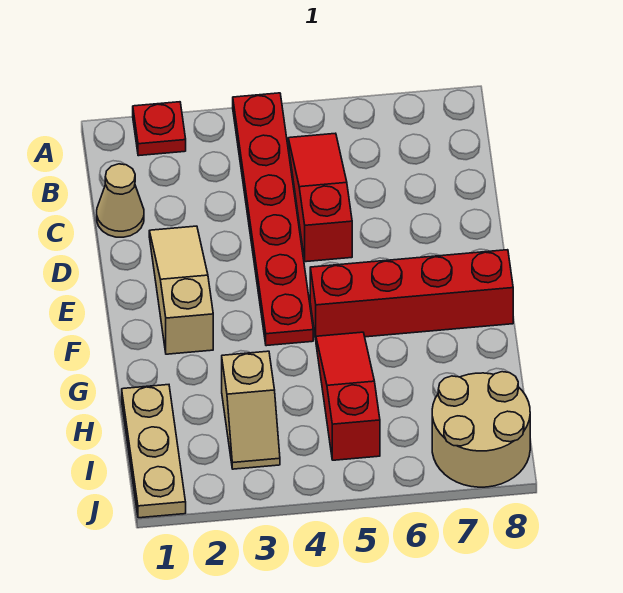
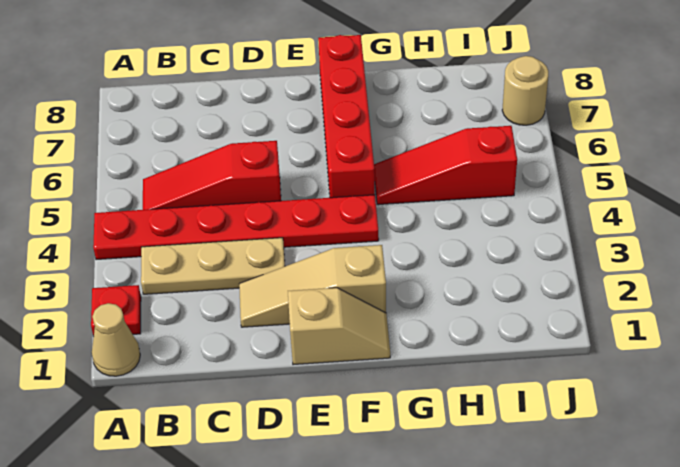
tan 1x1 cone [97,164,144,237] -> tan 1x1 cone moved to [92,303,140,376]
tan 1x3 plate [122,385,186,518] -> tan 1x3 plate moved to [141,238,285,294]
tan 1x2 slope [222,351,280,469] -> tan 1x2 slope moved to [288,288,390,365]
tan 2x2 round brick [432,372,530,487] -> tan 1x1 round brick [502,56,548,125]

